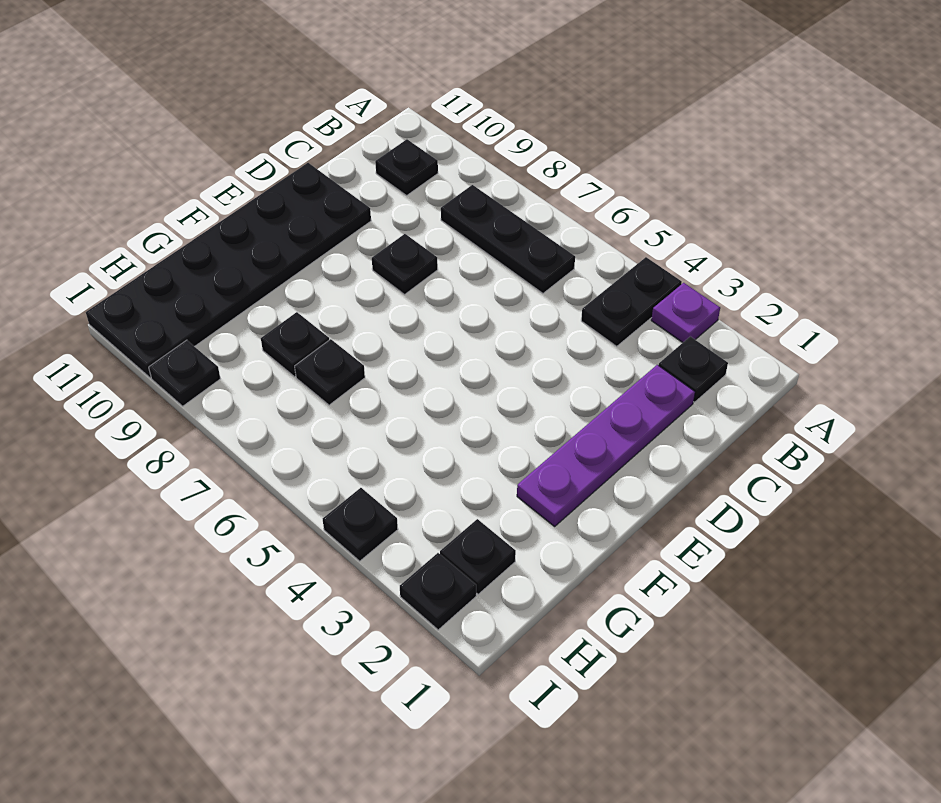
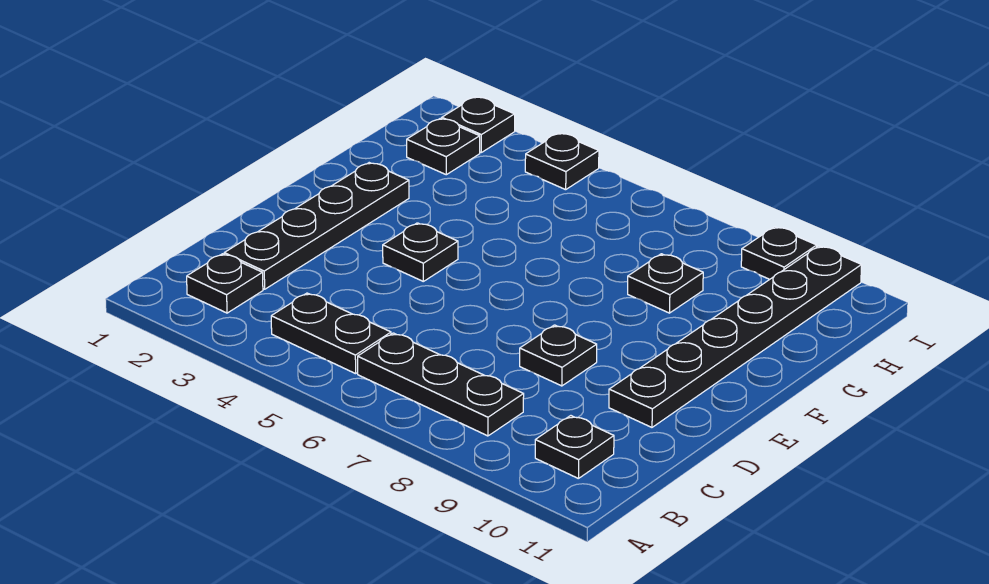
purple 1x1 plate [651,283,720,342] -> none
black 1x2 plate [581,257,682,346] -> black 1x2 plate turned to [271,293,391,374]
purple 1x4 plate [517,365,695,526] -> black 1x4 plate [224,163,409,289]
black 2x6 plate [86,163,371,378] -> black 1x6 plate [609,246,862,427]
black 1x1 plate [295,339,365,405] -> black 1x1 plate moved to [383,223,458,282]

